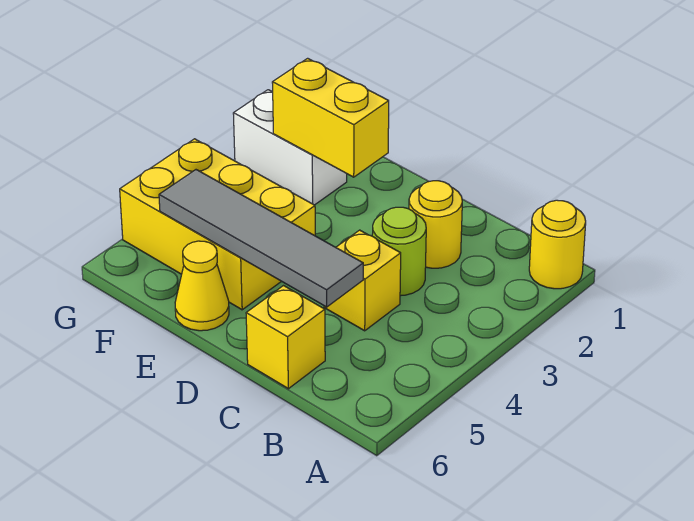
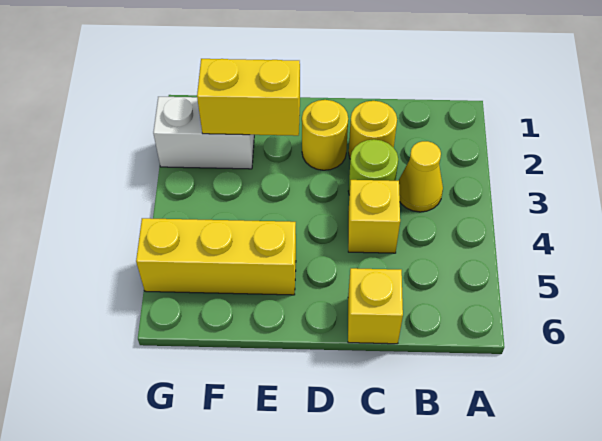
yellow 1x1 round brick [529,200,586,289] -> yellow 1x1 round brick moved to [302,100,348,170]
grey 1x4 tile [159,170,363,307] -> none
yellow 2x3 brick [120,139,315,310] -> yellow 1x3 brick [136,218,296,295]
yellow 1x1 cone [175,241,229,331] -> yellow 1x1 cone moved to [398,141,443,212]

